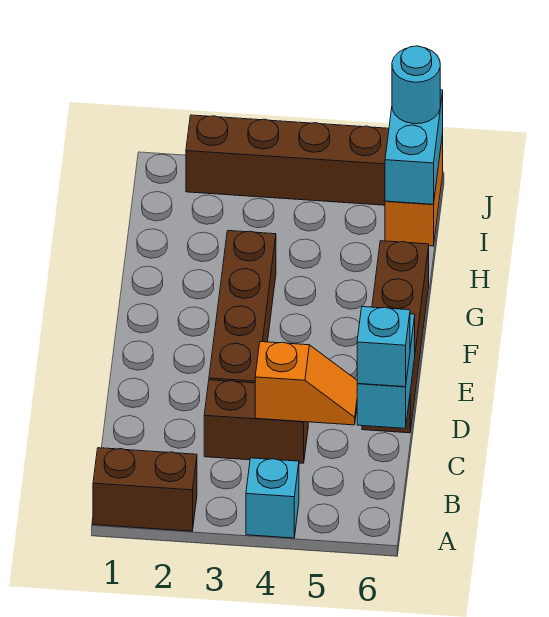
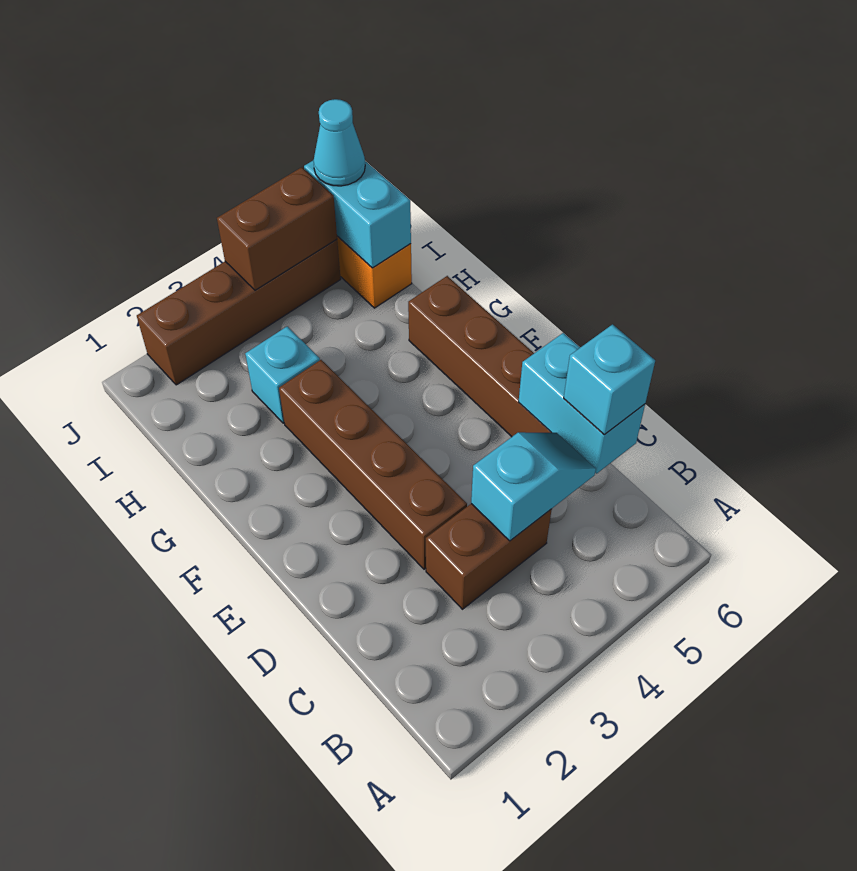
brown 1x2 brick [93,448,197,531] -> brown 1x2 brick moved to [217,167,337,290]
cyan 1x1 brick [246,458,299,538] -> cyan 1x1 brick moved to [245,326,320,423]
orange 1x2 slope [255,342,357,425] -> cyan 1x2 slope [471,432,596,541]
cyan 1x1 round brick [392,46,440,124] -> cyan 1x1 cone [313,99,365,186]

